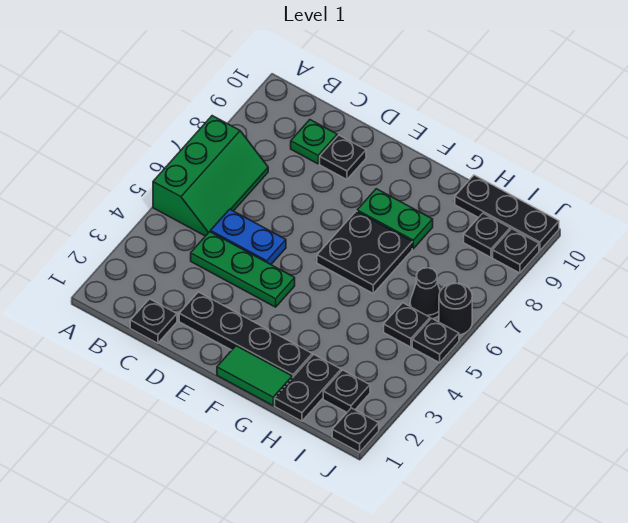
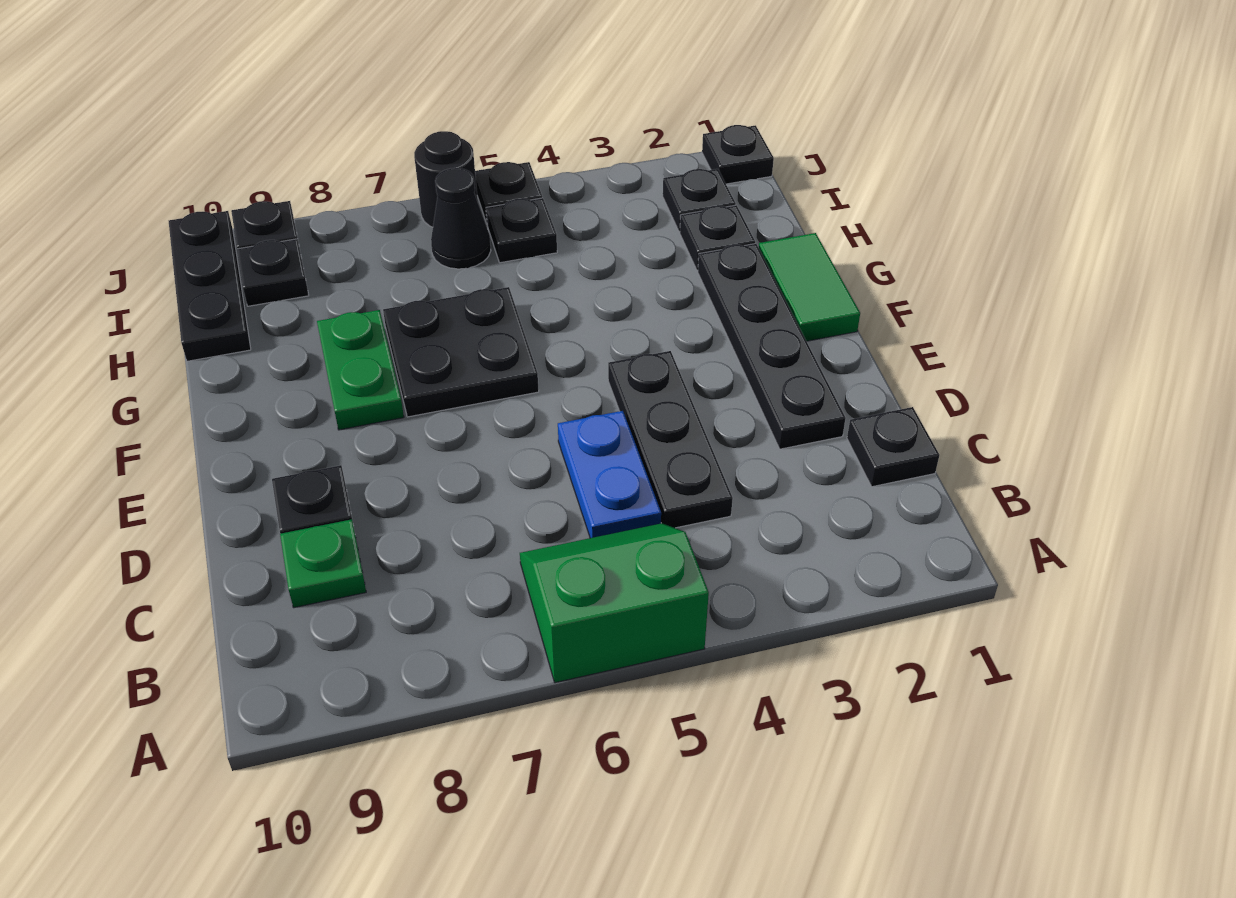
green 2x3 slope [153,116,268,236] -> green 2x2 slope [520,523,709,683]
green 1x3 plate [191,232,295,307] -> black 1x3 plate [608,351,733,528]
black 1x2 plate [275,355,341,421] -> black 1x1 plate [680,205,755,270]

